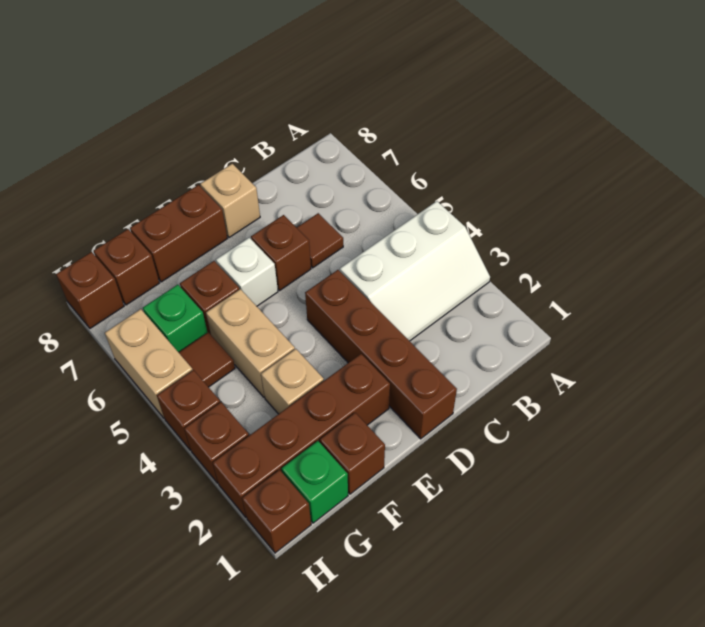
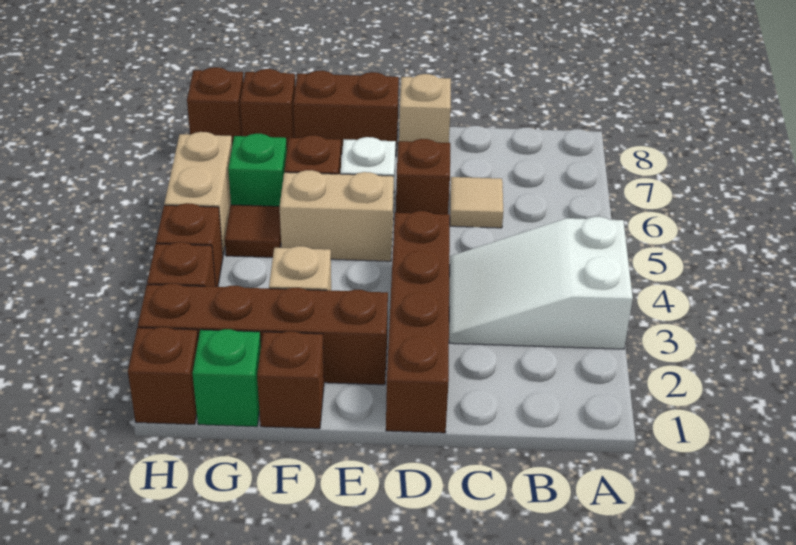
white 2x3 slope [340,201,490,341] -> white 2x3 slope turned to [449,217,633,349]
brown 1x1 tile [297,213,343,268] -> tan 1x1 tile [450,177,503,228]
tan 1x2 brick [206,289,295,397] -> tan 1x2 brick turned to [280,170,394,261]

